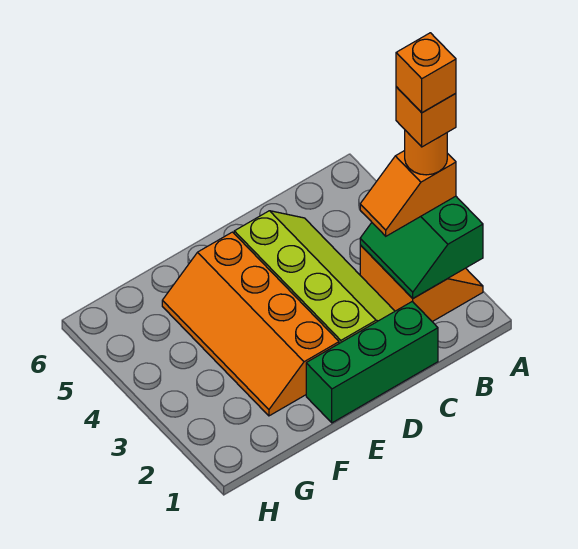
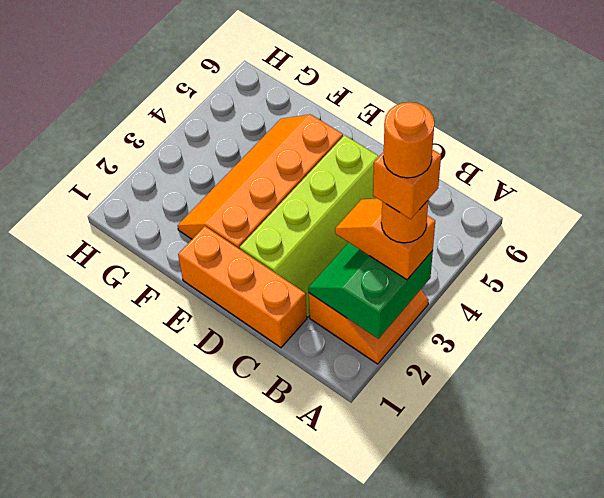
orange 1x1 brick [396,33,456,113] -> orange 1x1 round brick [383,102,434,178]
green 1x3 brick [306,301,438,423] -> orange 1x3 brick [178,226,307,348]

